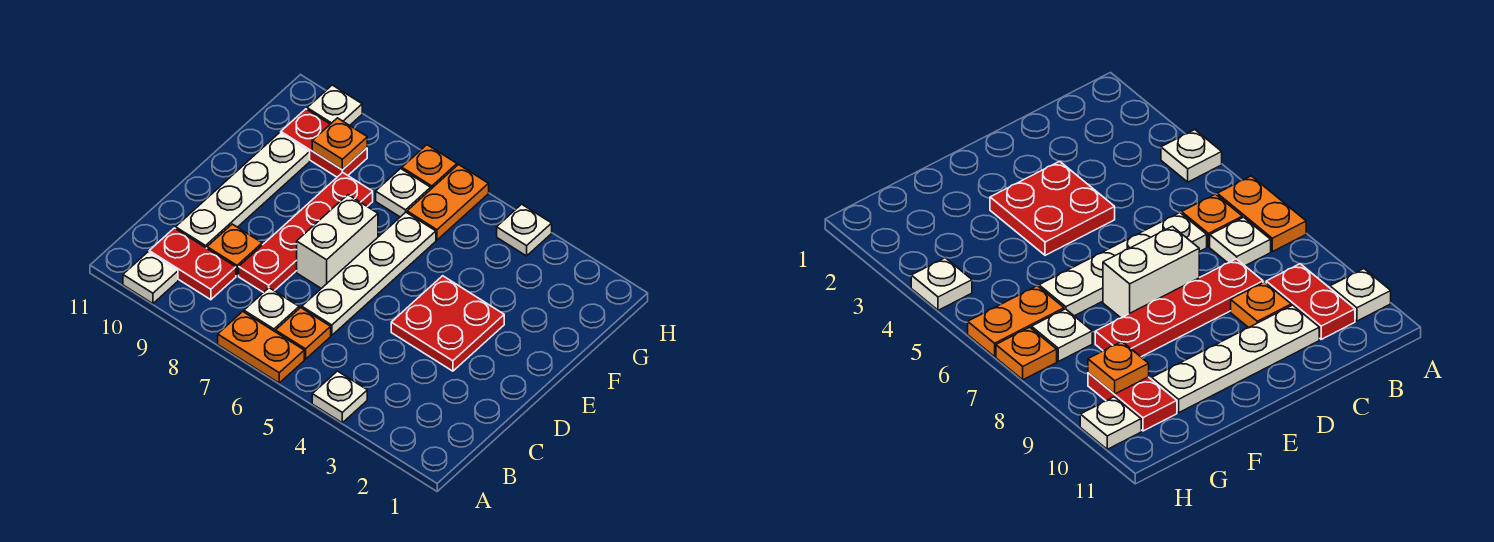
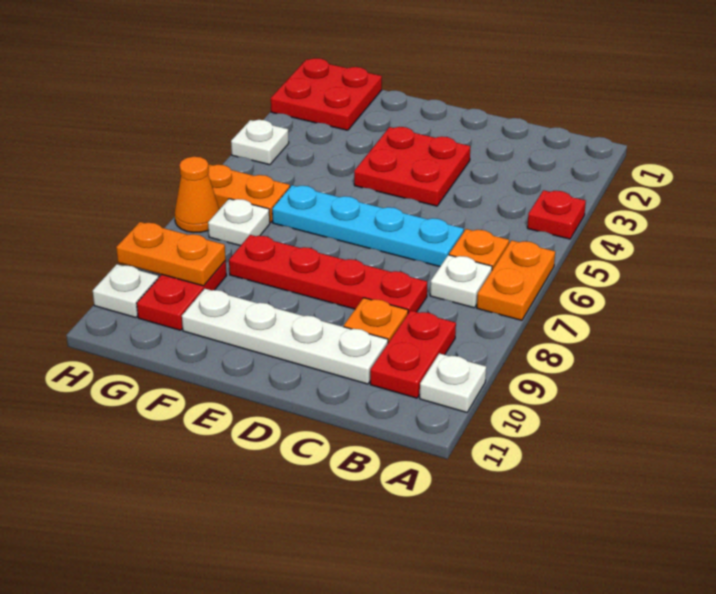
white 1x1 plate [312,371,367,423] -> red 1x1 plate [527,190,586,239]
white 1x4 plate [302,212,436,335] -> cyan 1x4 plate [272,185,464,267]
white 1x2 brick [297,195,378,288] -> none
none -> red 2x2 plate [271,58,382,130]
orange 1x1 plate [312,118,367,170] -> orange 1x2 plate [116,222,226,286]
orange 1x1 plate [402,145,457,189] -> orange 1x1 cone [175,157,219,232]

